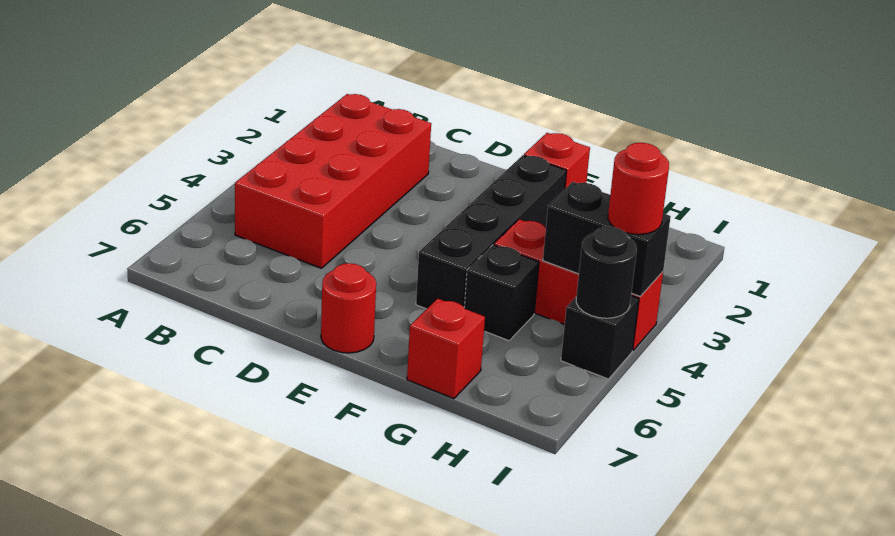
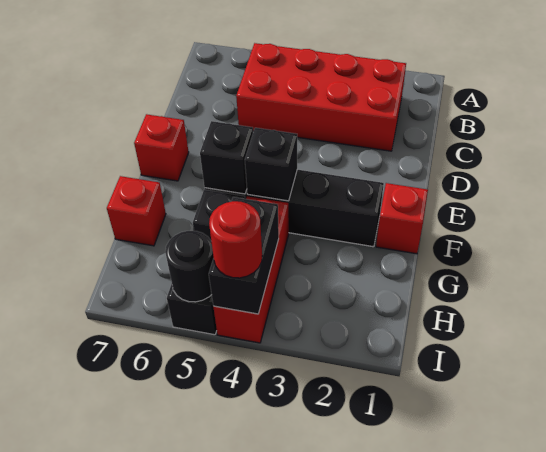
red 1x1 round brick [321,263,376,353] -> red 1x1 brick [134,114,189,181]
none -> black 1x1 brick [245,128,297,201]
none -> black 1x1 brick [200,121,253,194]

